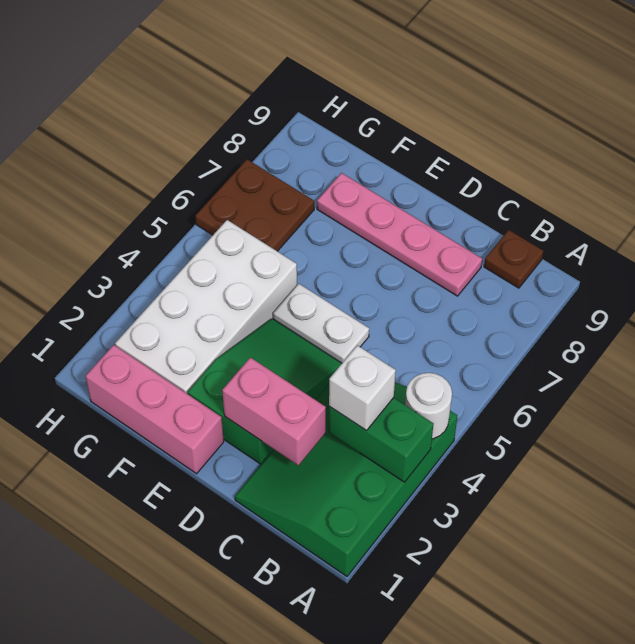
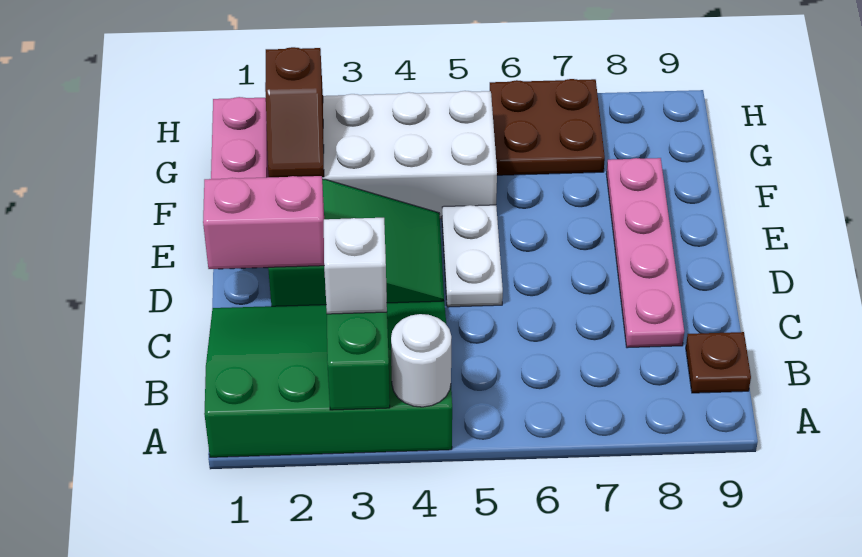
pink 1x2 brick [222,358,326,465] -> pink 1x2 brick turned to [203,176,324,269]
none -> brown 1x2 slope [265,47,324,177]

